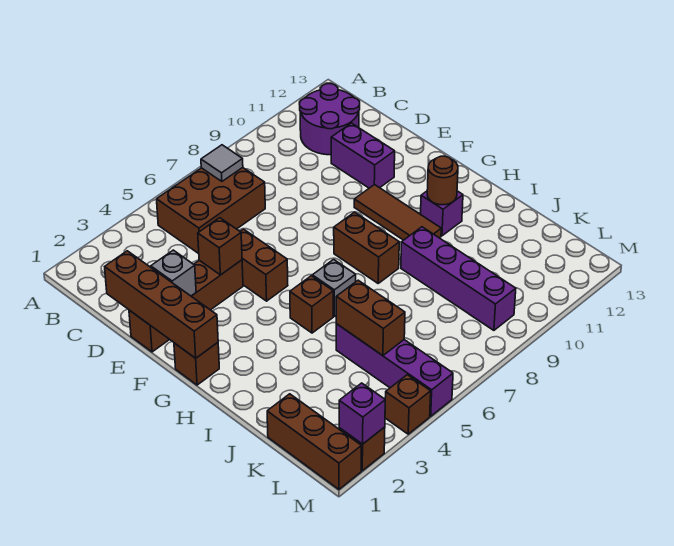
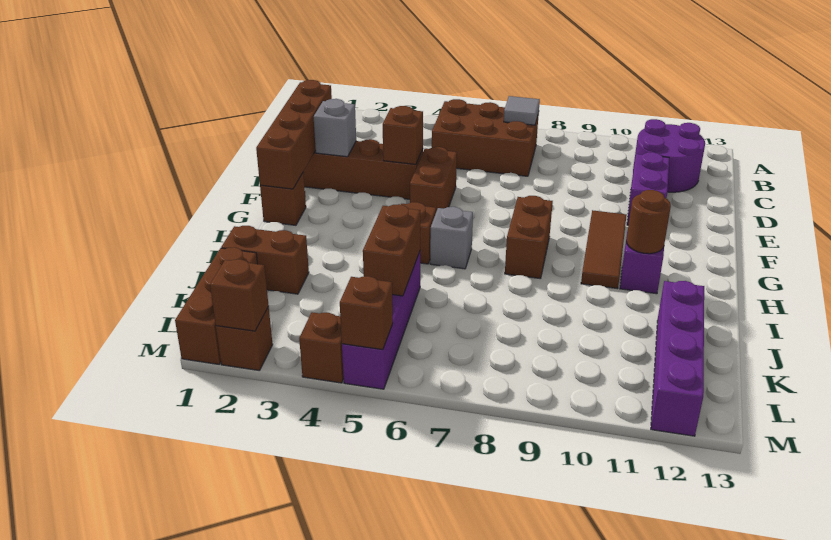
purple 1x4 brick [401,227,516,330] -> purple 1x4 brick moved to [651,281,704,436]
none -> brown 1x2 brick [221,226,309,294]
purple 1x1 brick [339,383,385,444] -> brown 1x1 brick [210,259,269,331]
none -> brown 1x1 brick [340,276,393,350]

